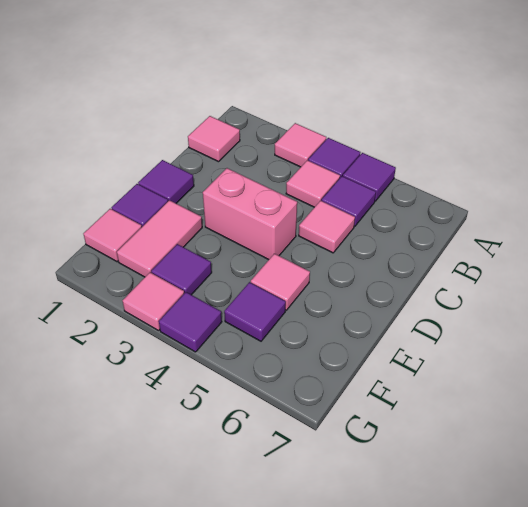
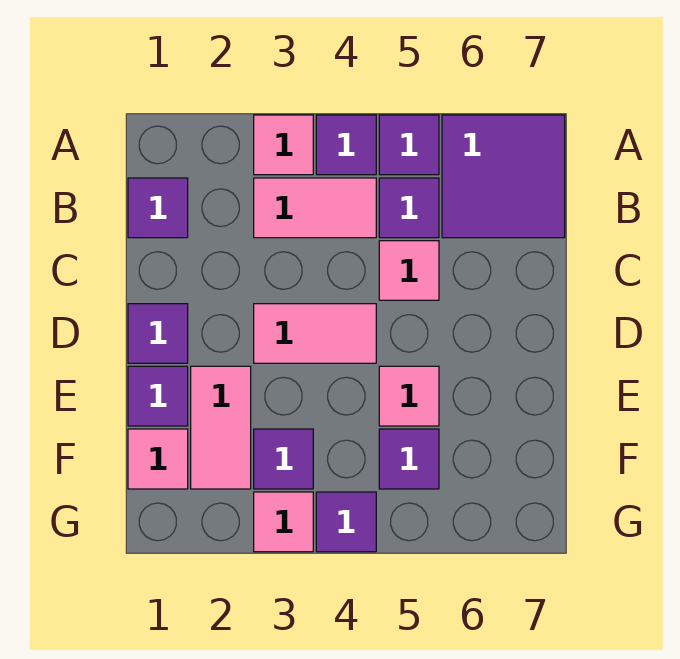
none -> purple 2x2 tile [442,115,565,238]
pink 1x1 tile [188,116,240,162] -> purple 1x1 tile [128,178,188,238]
pink 1x1 tile [286,160,340,207] -> pink 1x2 tile [254,178,376,238]
pink 1x2 brick [203,168,297,260] -> pink 1x2 tile [254,304,376,363]

